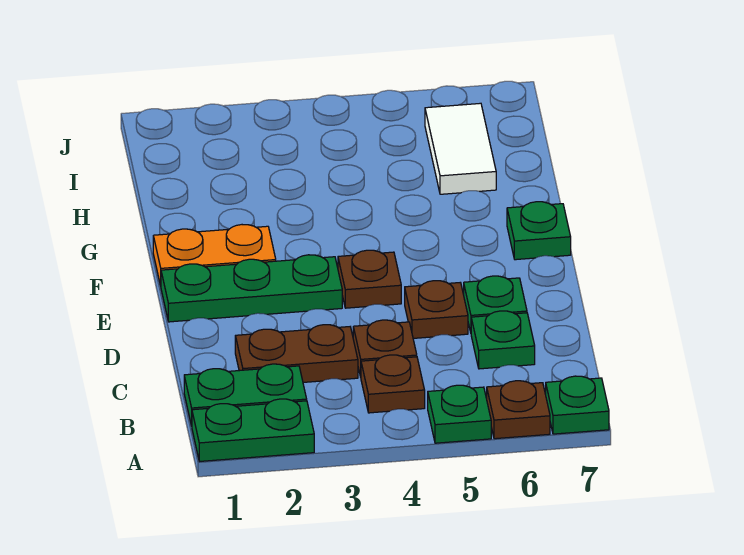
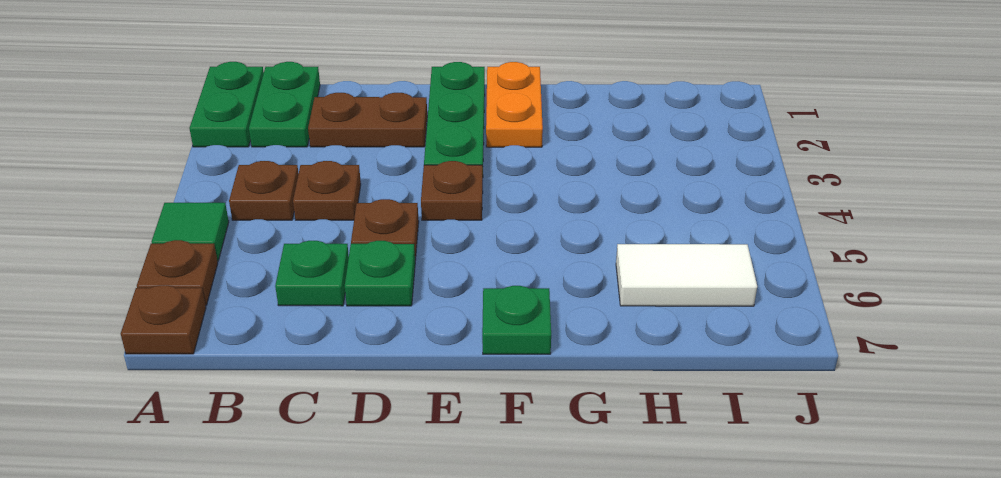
green 1x1 plate [428,385,491,443] -> green 1x1 tile [152,203,229,261]
green 1x1 plate [546,376,609,434] -> brown 1x1 plate [121,285,206,354]
brown 1x2 plate [235,325,358,382] -> brown 1x2 plate turned to [308,93,427,147]

